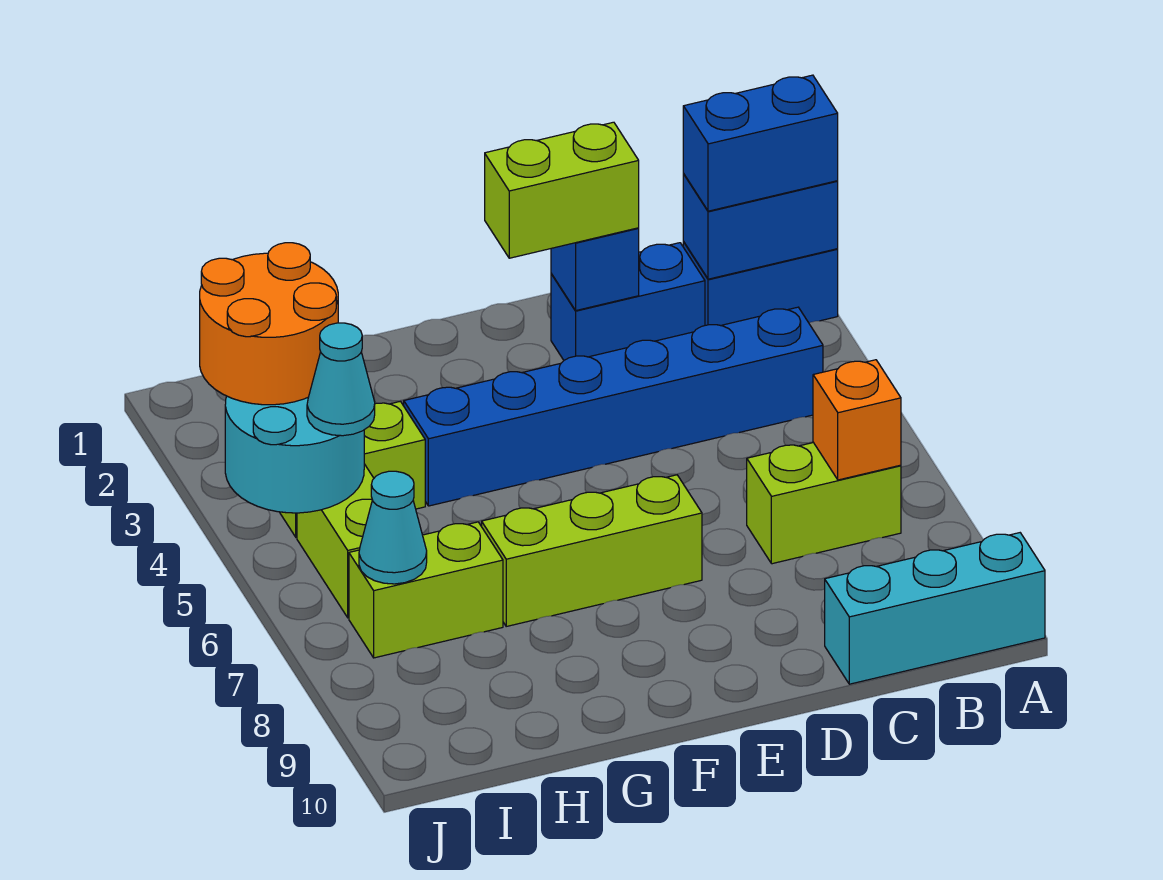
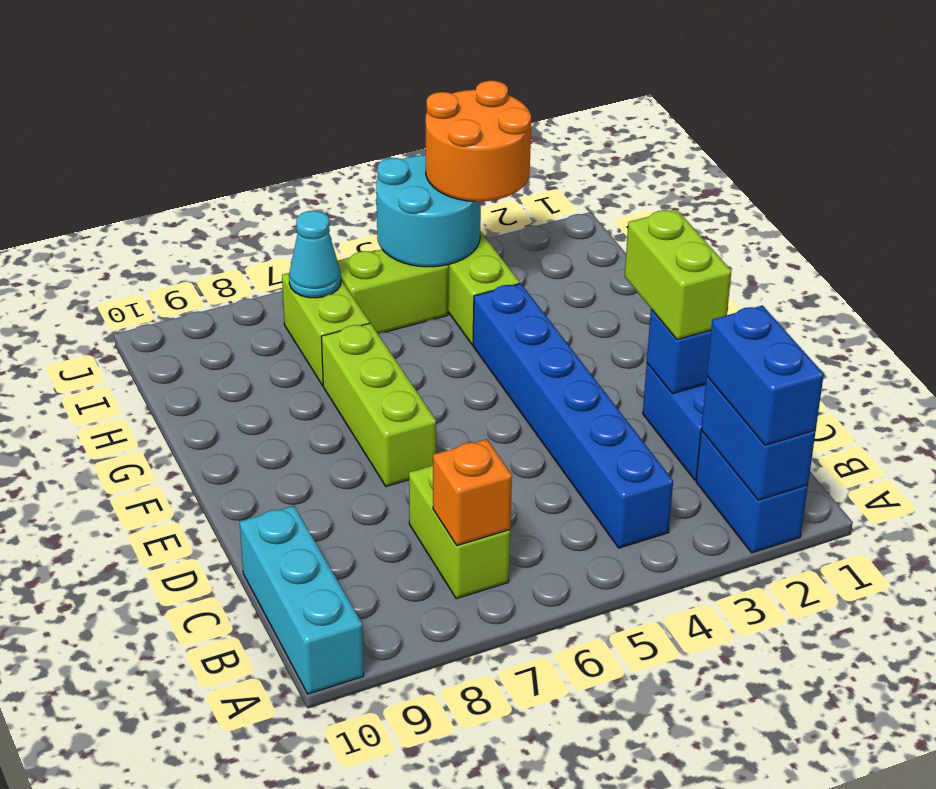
cyan 1x1 cone [307,323,375,436] -> none

